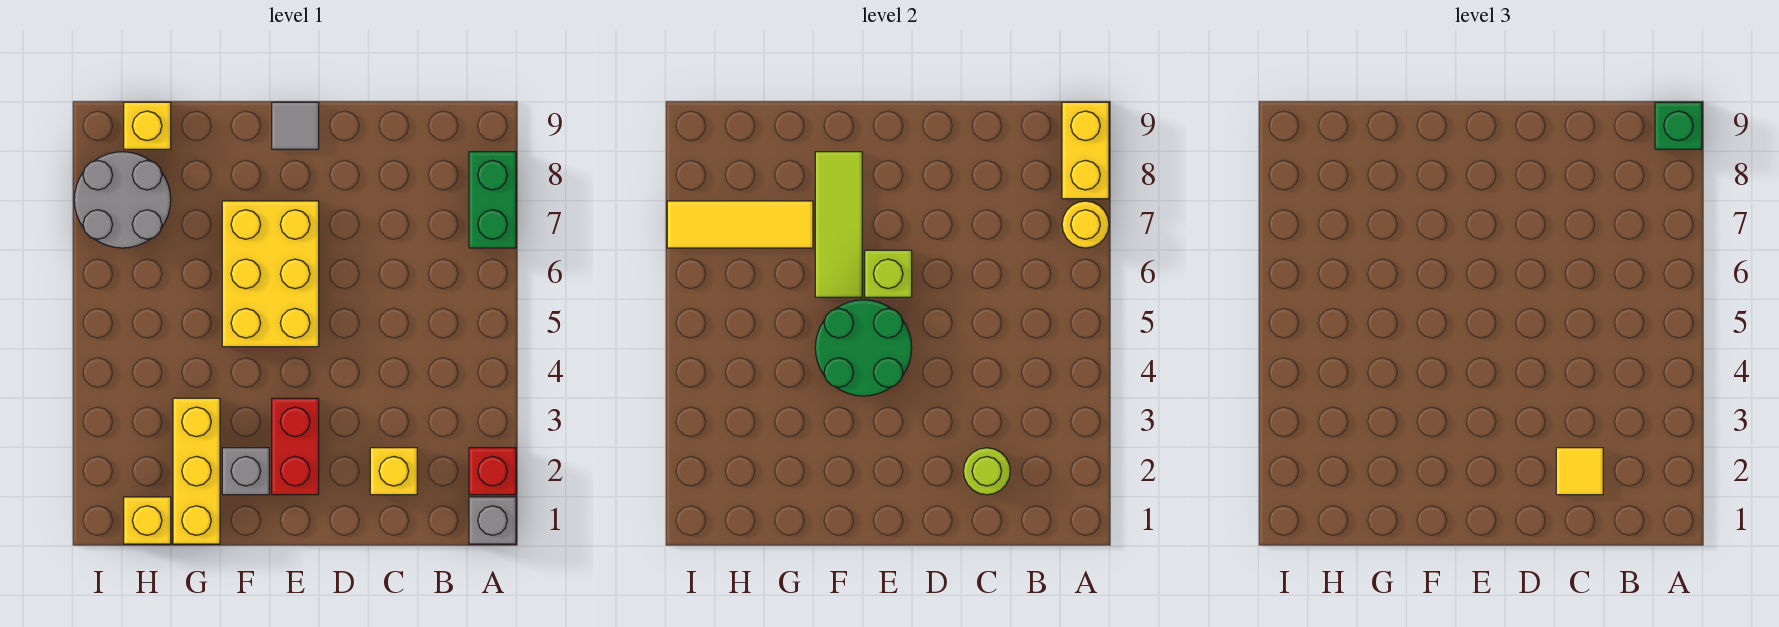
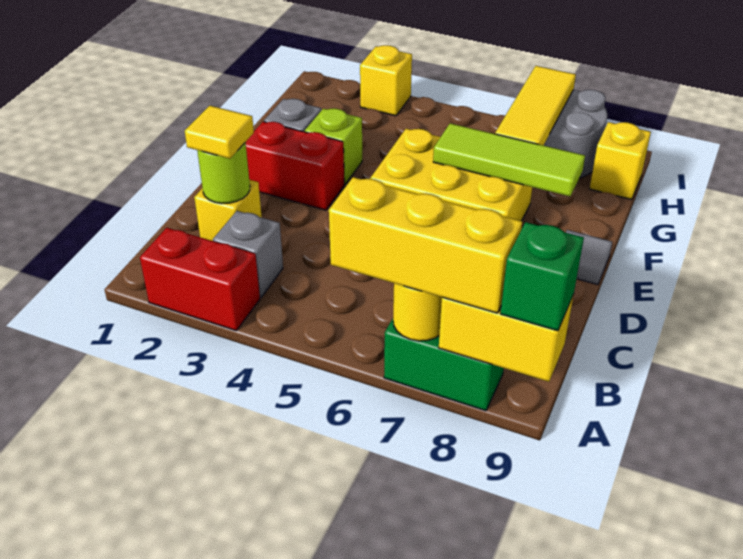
grey 1x1 brick [469,497,516,544] -> grey 1x1 brick moved to [213,211,283,297]
red 1x1 brick [469,448,516,495] -> red 1x2 brick [140,228,260,330]
green 2x2 round brick [815,300,912,396] -> none
lime 1x1 brick [865,250,912,297] -> lime 1x1 brick moved to [305,108,362,184]
yellow 1x3 brick [173,398,220,544] -> yellow 1x3 brick moved to [329,177,522,313]
yellow 1x1 brick [124,497,171,544] -> yellow 1x1 brick moved to [360,45,412,116]

